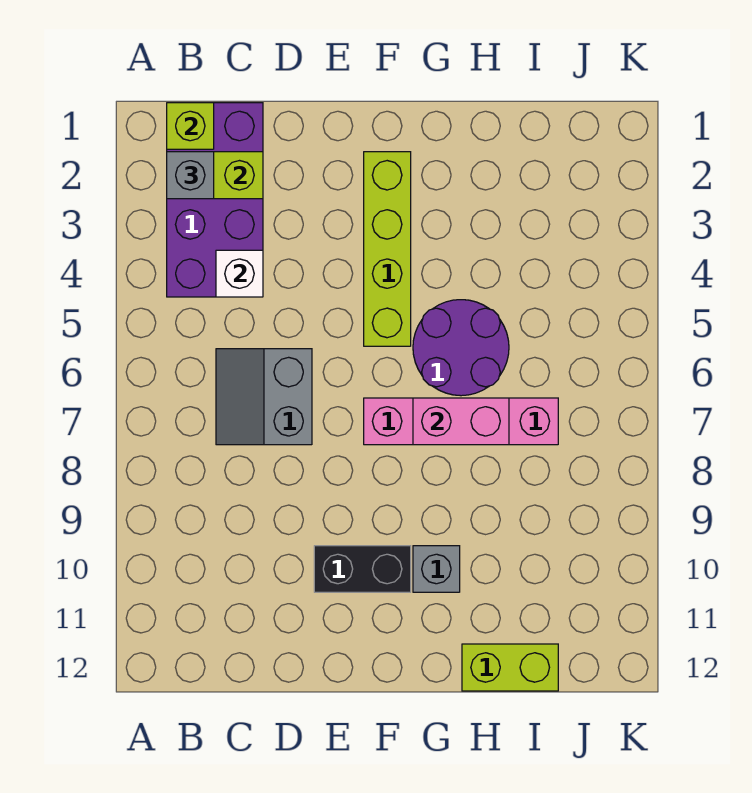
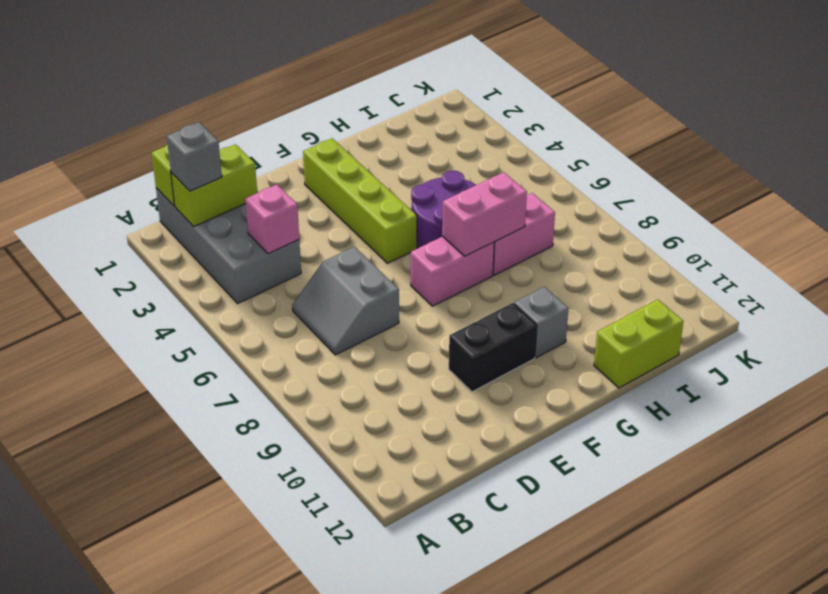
purple 2x4 brick [167,103,263,297] -> grey 2x4 brick [156,188,301,303]
white 1x1 brick [216,250,263,297] -> pink 1x1 brick [245,185,299,254]

